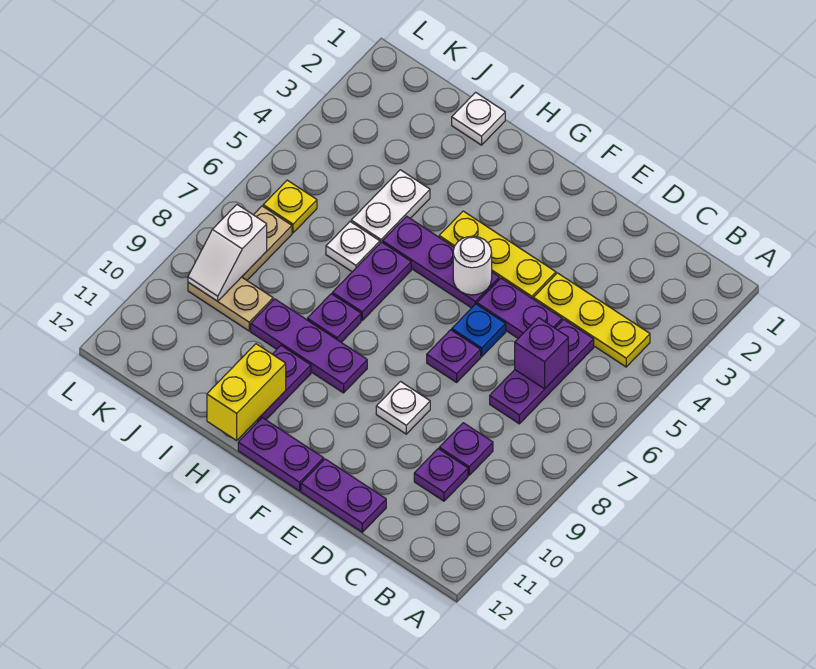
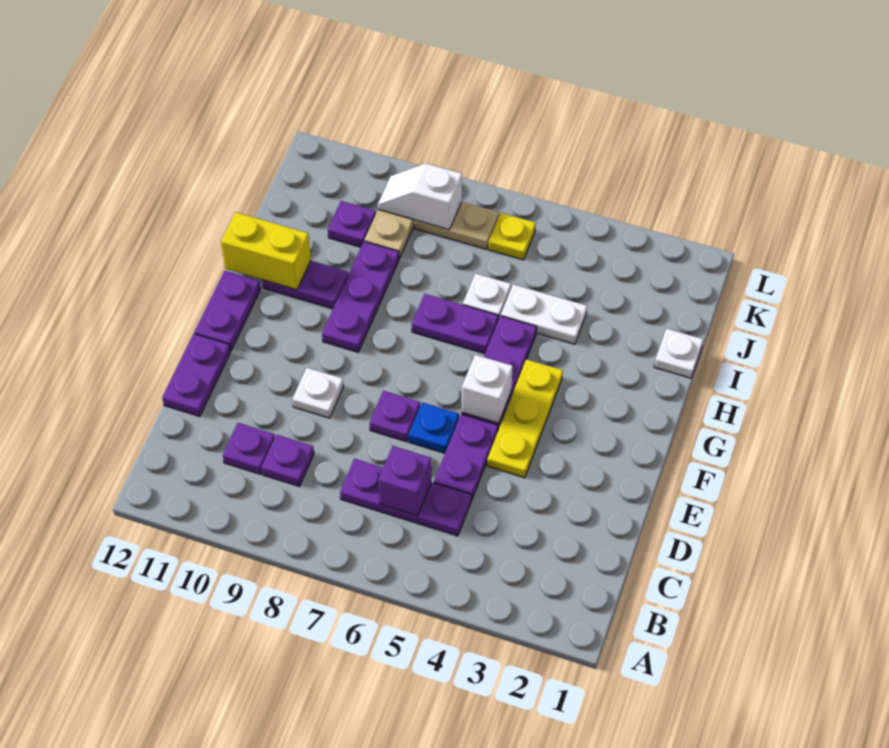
yellow 1x3 plate [533,273,650,367] -> none
white 1x1 round brick [453,236,492,295] -> white 1x1 brick [462,355,513,423]
purple 1x1 plate [307,294,361,342] -> purple 1x1 plate moved to [328,201,376,247]

